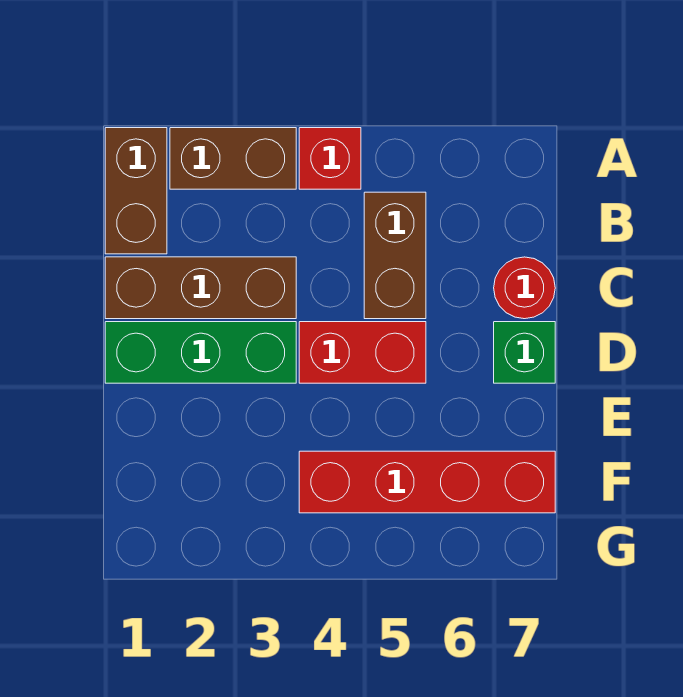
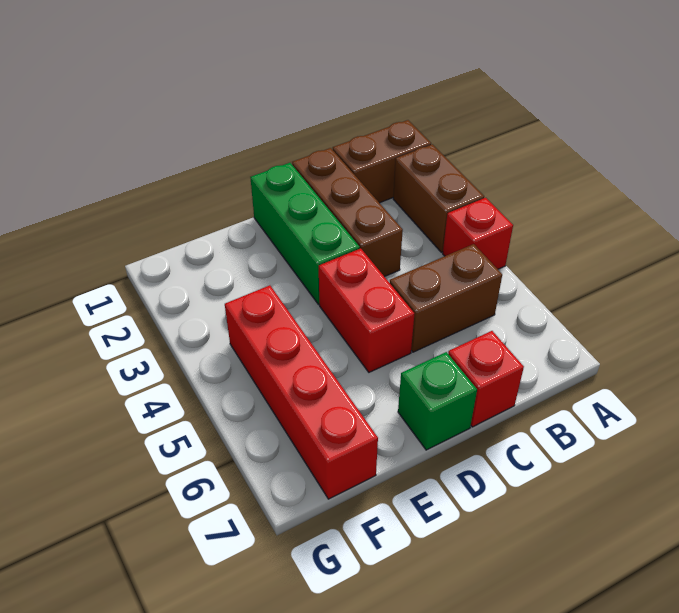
red 1x1 round brick [494,257,555,319] -> red 1x1 brick [448,331,524,427]

